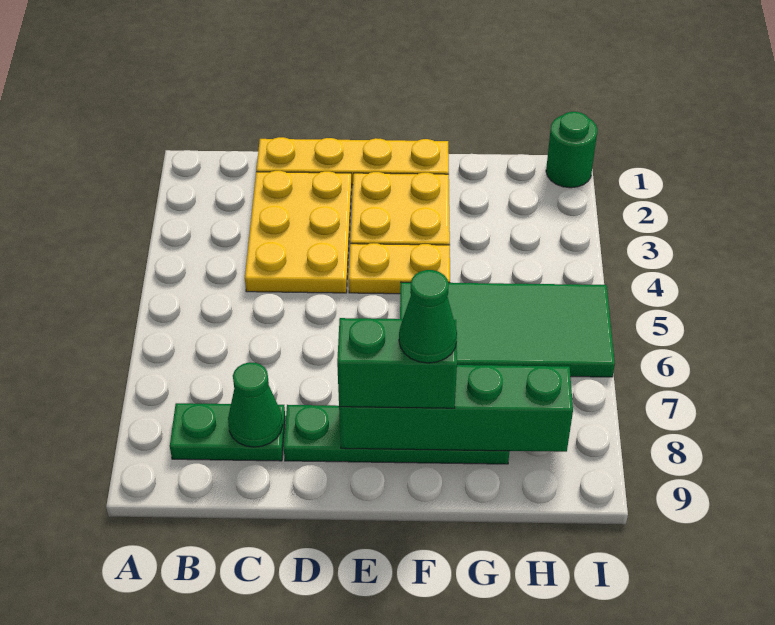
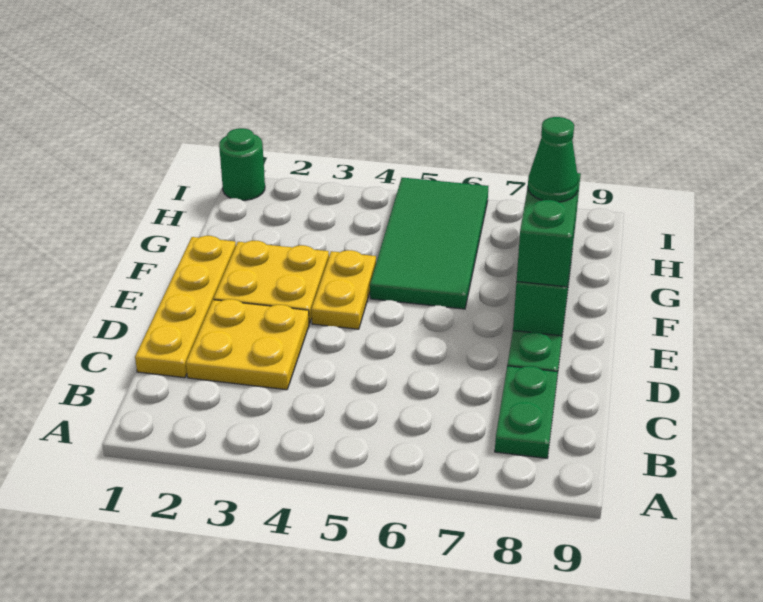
yellow 2x3 plate [245,171,352,293] -> yellow 2x2 plate [186,299,309,390]
green 1x1 cone [228,362,283,447] -> none

